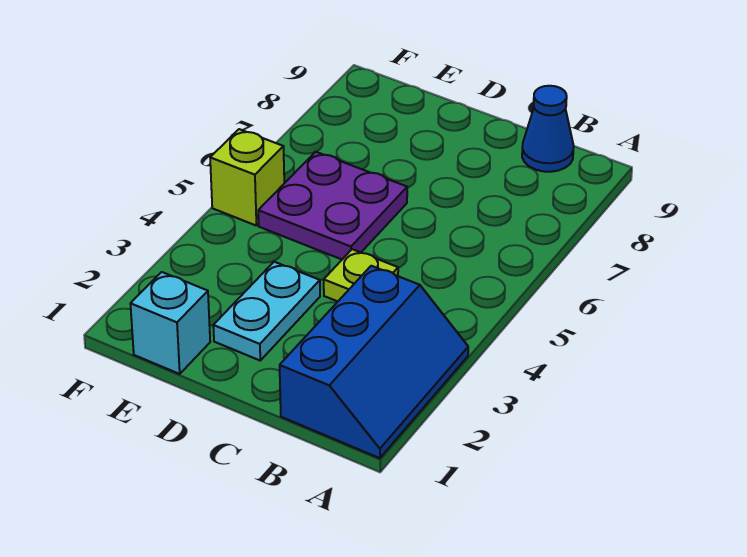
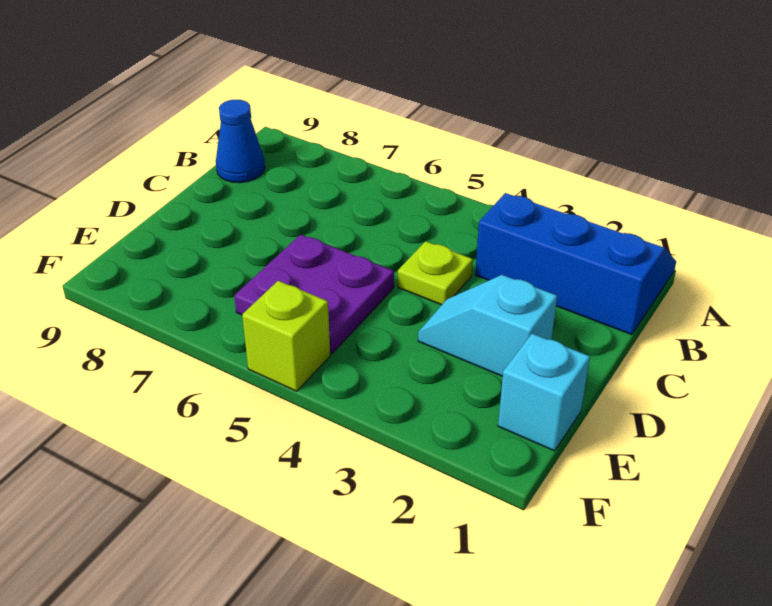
cyan 1x2 plate [213,262,320,360] -> cyan 1x2 slope [418,275,557,376]

